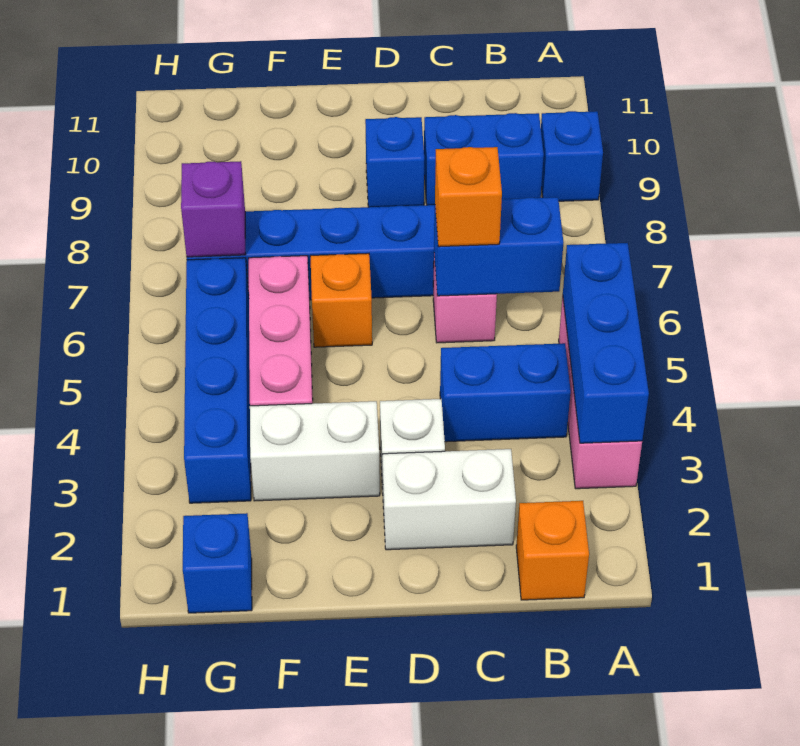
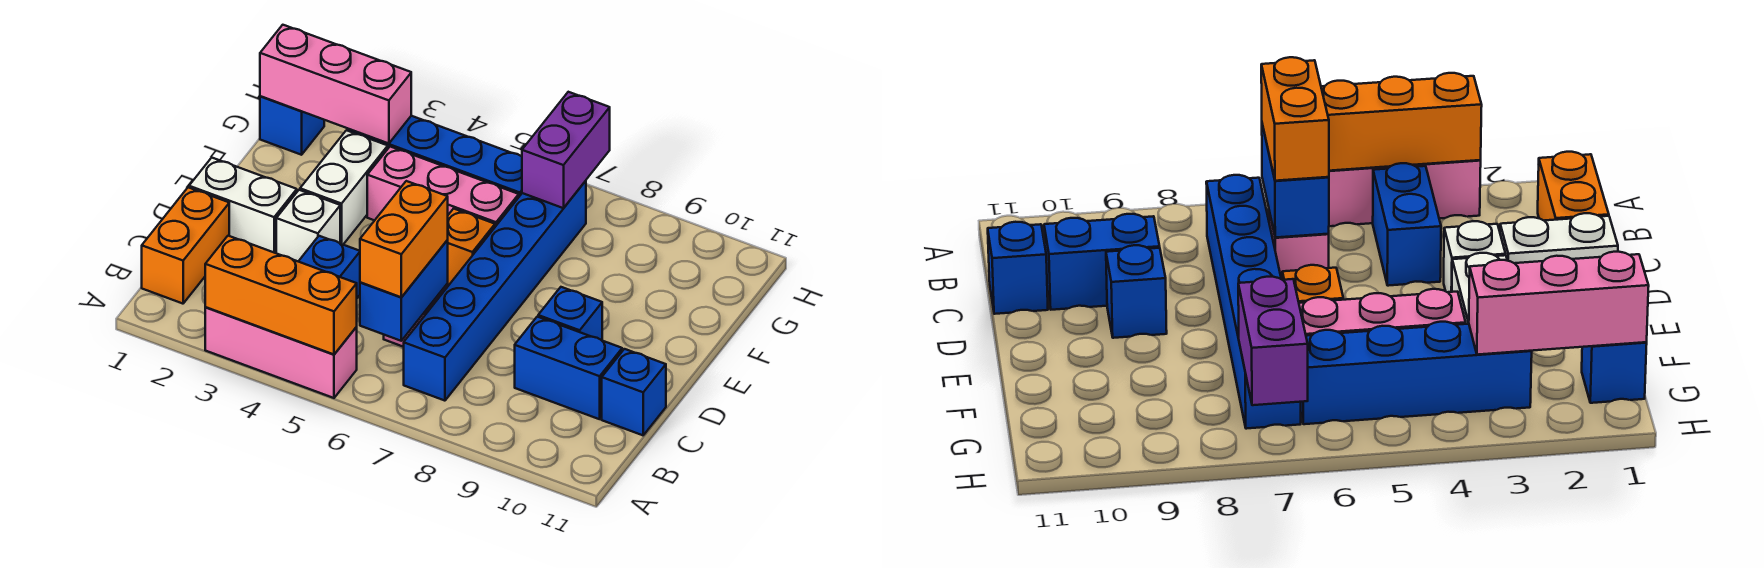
blue 1x3 brick [563,243,649,443] -> orange 1x3 brick [205,236,357,354]
blue 1x1 brick [541,111,603,201] -> blue 1x1 brick moved to [602,349,666,435]
orange 1x1 brick [516,501,589,600] -> orange 1x2 brick [142,187,229,304]
blue 1x2 brick [424,113,544,205] -> blue 1x2 brick turned to [515,317,622,419]
white 1x2 brick [383,449,516,550] -> white 1x2 brick turned to [189,158,297,253]
orange 1x1 brick [435,147,502,247] -> orange 1x2 brick [360,181,448,297]
none -> pink 1x3 brick [260,25,411,144]
purple 1x1 brick [181,161,246,257] -> purple 1x2 brick [522,92,610,208]

